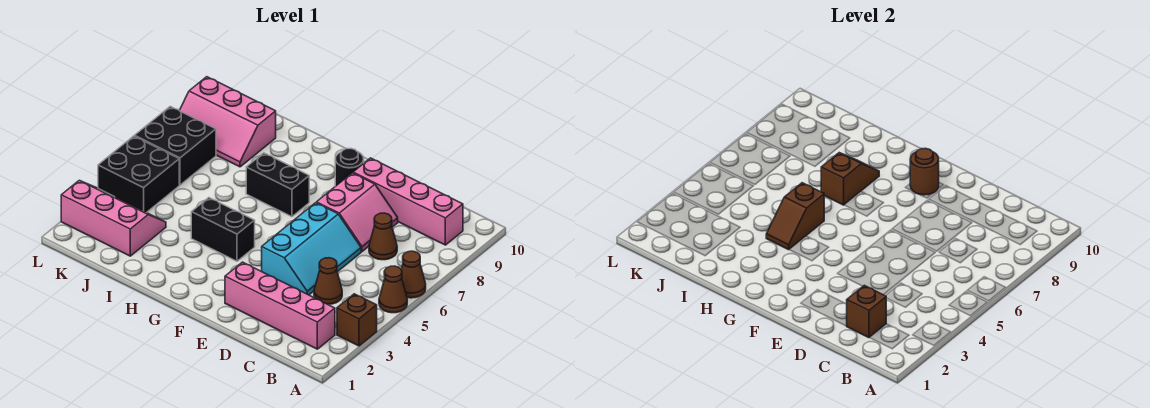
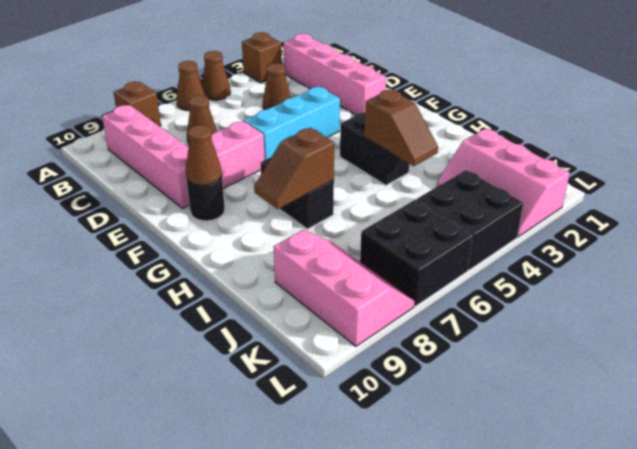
brown 1x1 brick [847,285,886,338] -> brown 1x1 brick moved to [114,81,161,126]
brown 1x1 round brick [910,148,939,195] -> brown 1x1 cone [186,125,222,186]
brown 1x2 slope [766,183,824,250] -> brown 1x2 slope turned to [364,90,438,166]

